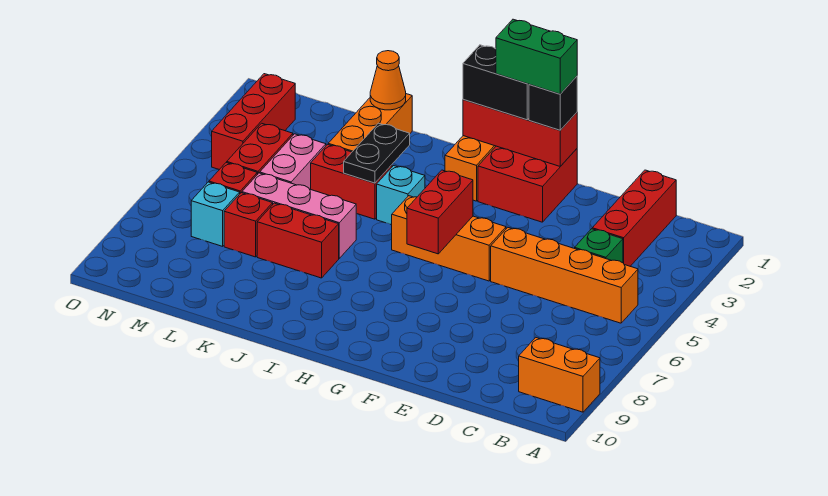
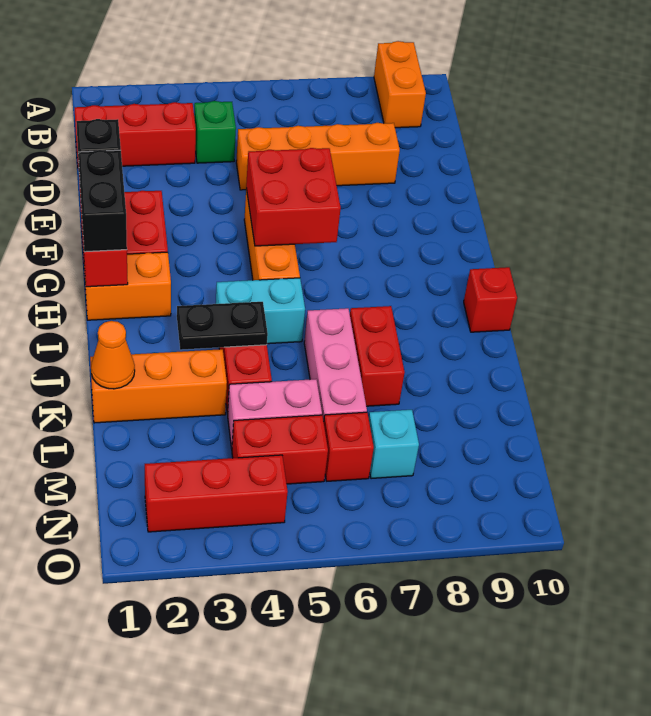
orange 1x4 brick [491,228,638,323] -> orange 1x4 brick turned to [236,123,400,190]
green 1x2 brick [496,19,577,94] -> none
red 1x2 brick [407,170,473,254] -> red 2x2 brick [246,148,341,246]
cyan 1x1 brick [377,166,425,225] -> cyan 1x2 brick [216,278,305,344]
red 1x1 brick [224,193,273,257] -> red 1x1 brick moved to [464,267,517,332]

